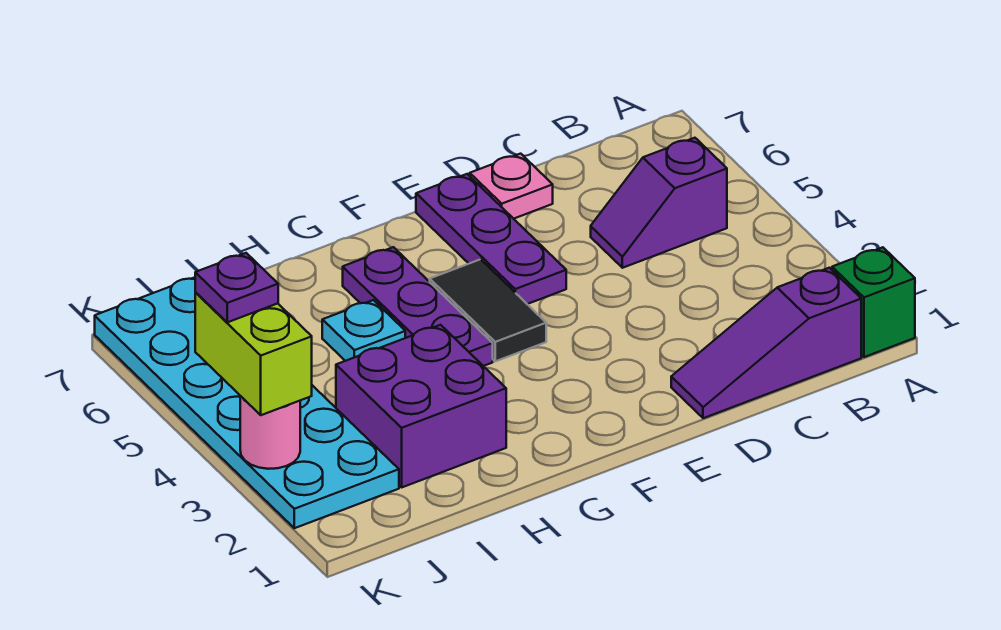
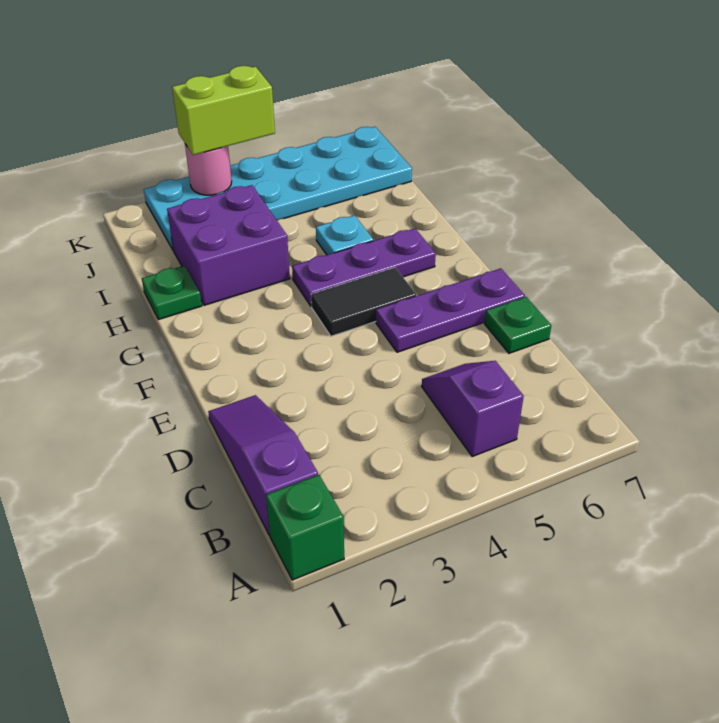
pink 1x1 plate [470,154,553,219] -> green 1x1 plate [485,297,551,353]
none -> green 1x1 plate [142,266,202,320]
purple 1x1 plate [195,253,278,322] -> none

